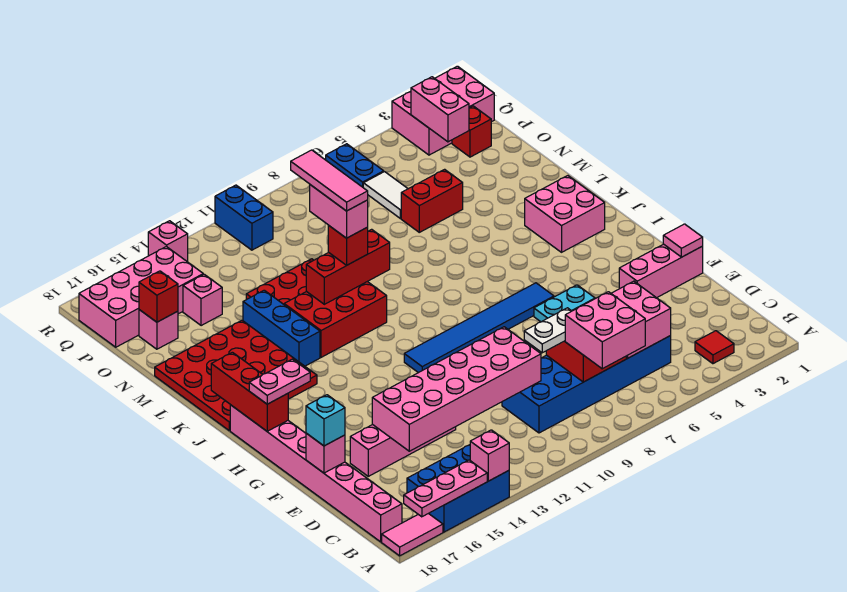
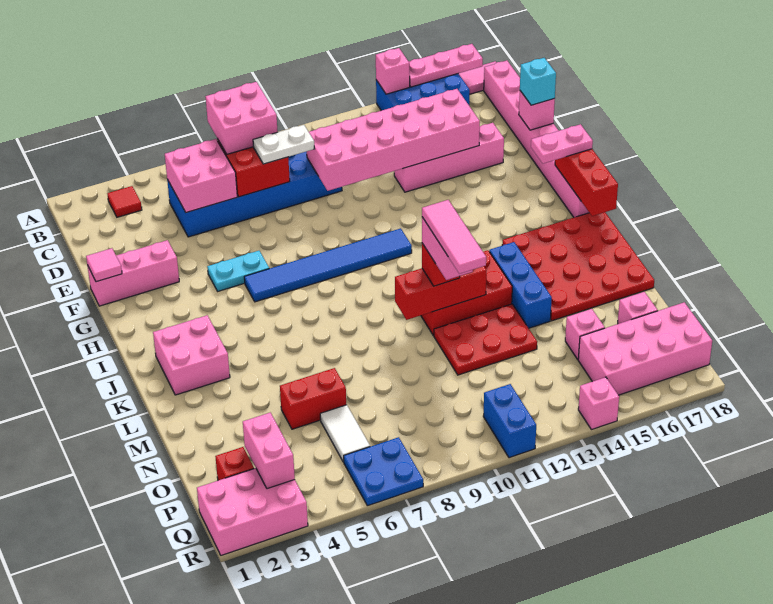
red 1x1 brick [139,271,178,322] -> none
blue 1x2 plate [326,144,384,187] -> blue 2x2 plate [344,437,423,506]

